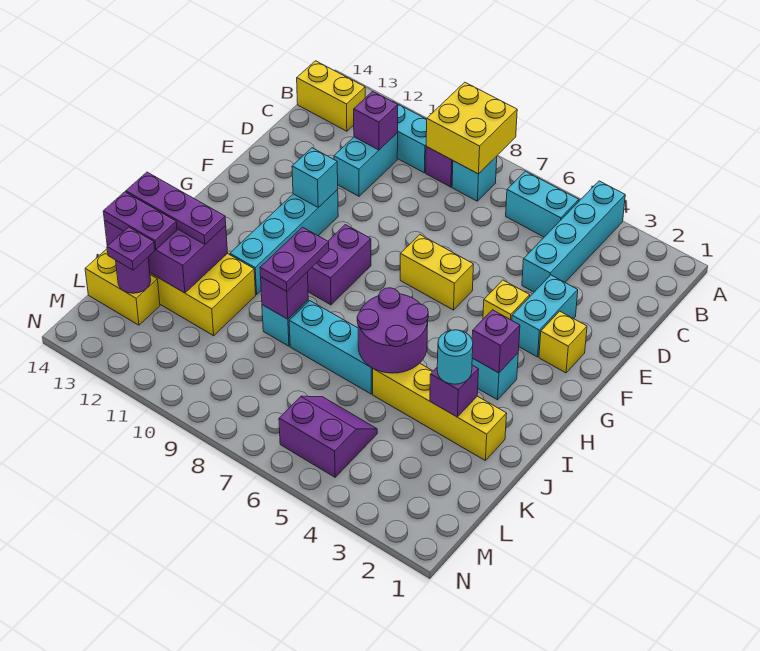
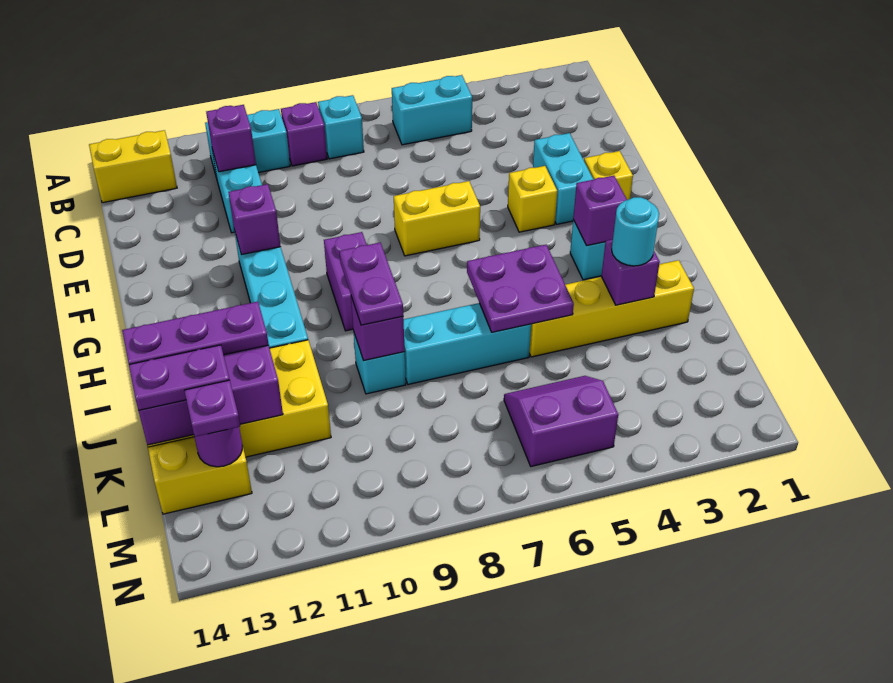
cyan 1x4 brick [522,181,625,292] -> none
yellow 2x2 brick [426,82,517,174] -> none
cyan 1x1 brick [292,148,338,207] -> purple 1x1 brick [228,184,280,255]
purple 2x2 round brick [357,288,428,373] -> purple 2x2 plate [467,245,574,332]

